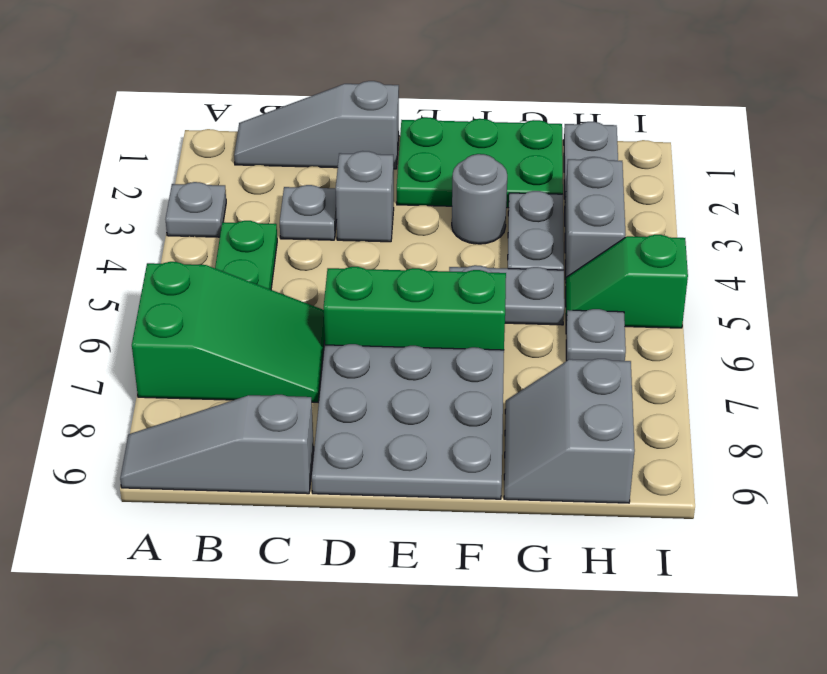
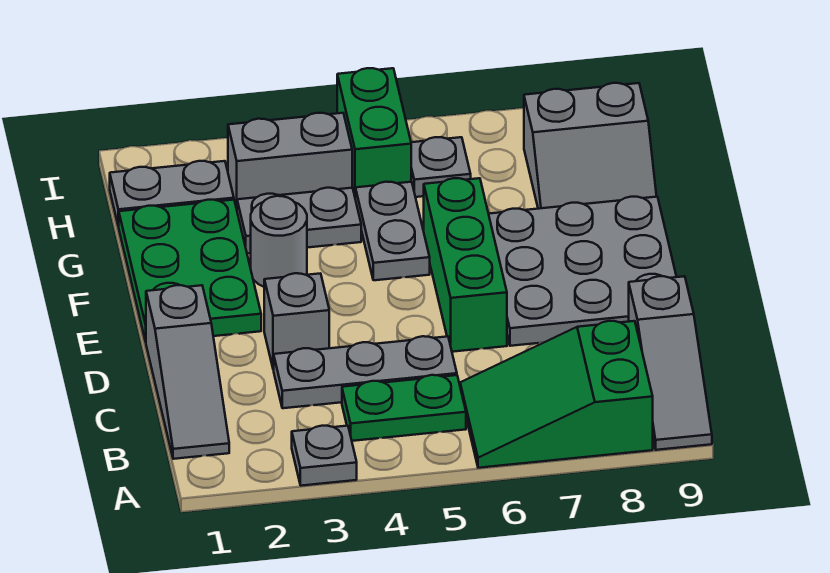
green 2x3 slope [132,262,325,402] -> green 2x3 slope turned to [460,321,653,468]
grey 1x1 plate [280,185,337,240] -> grey 1x3 plate [274,336,457,408]
green 1x2 slope [566,235,688,328] -> green 1x2 brick [337,68,411,196]

